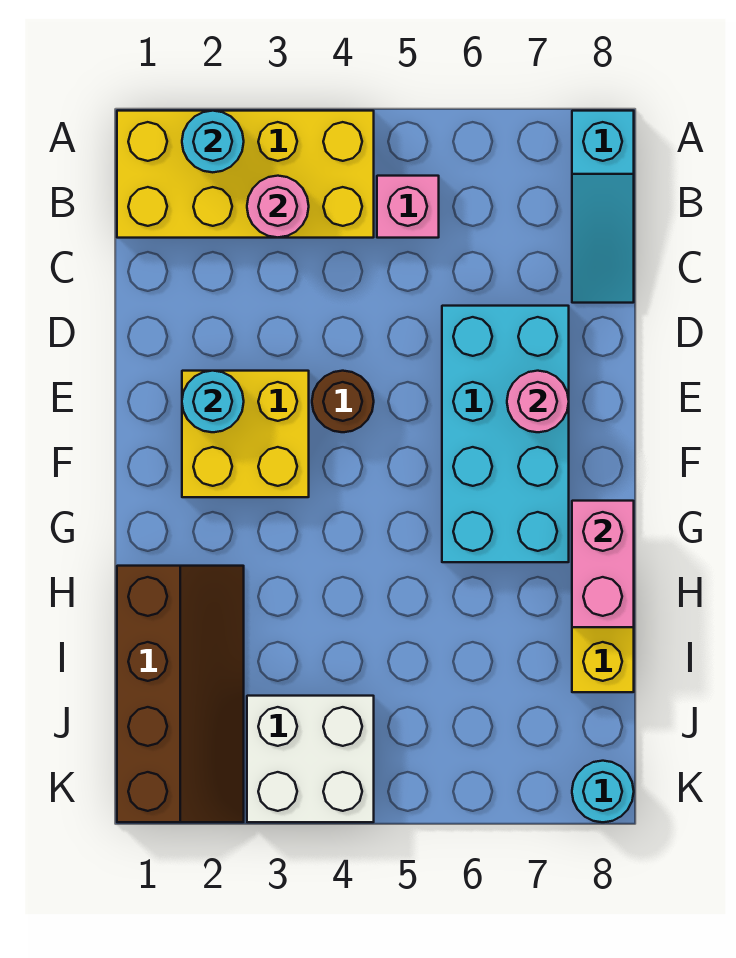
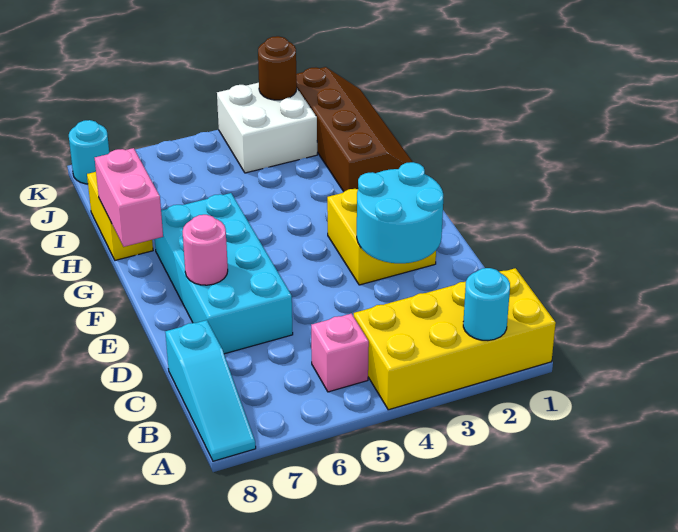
cyan 1x3 slope [572,111,634,303] -> cyan 1x3 slope turned to [165,320,256,461]
pink 1x1 round brick [247,176,309,238] -> none
cyan 1x1 round brick [182,371,244,432] -> cyan 2x2 round brick [357,162,443,263]
brown 1x1 round brick [312,371,374,432] -> brown 1x1 round brick moved to [258,36,297,100]
brown 2x4 slope [117,566,244,822] -> brown 2x4 slope turned to [296,67,412,192]

